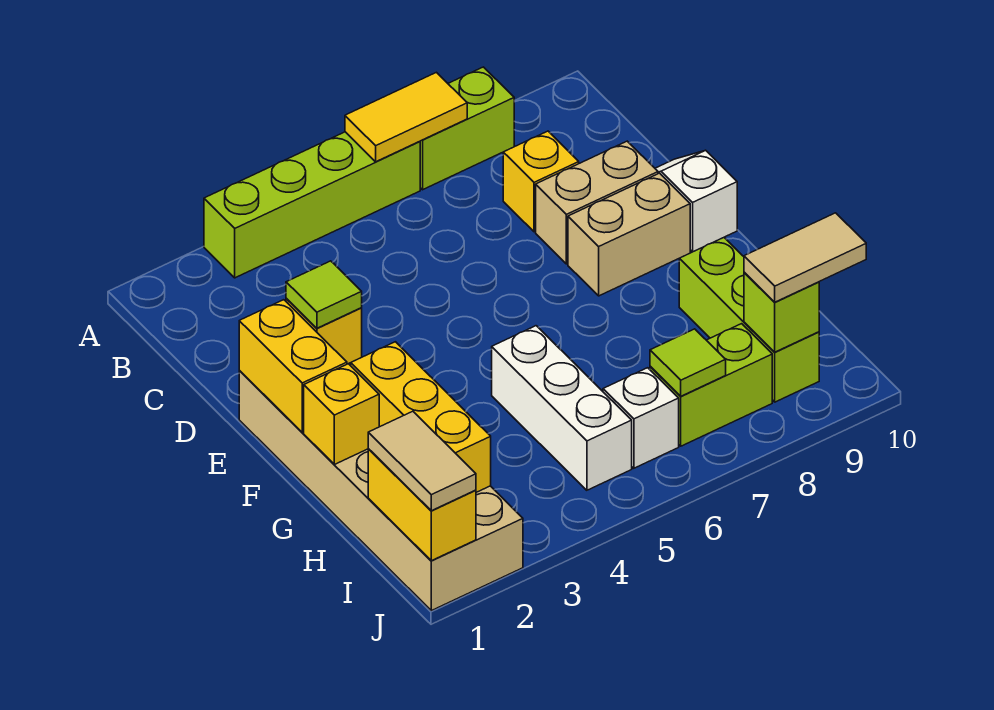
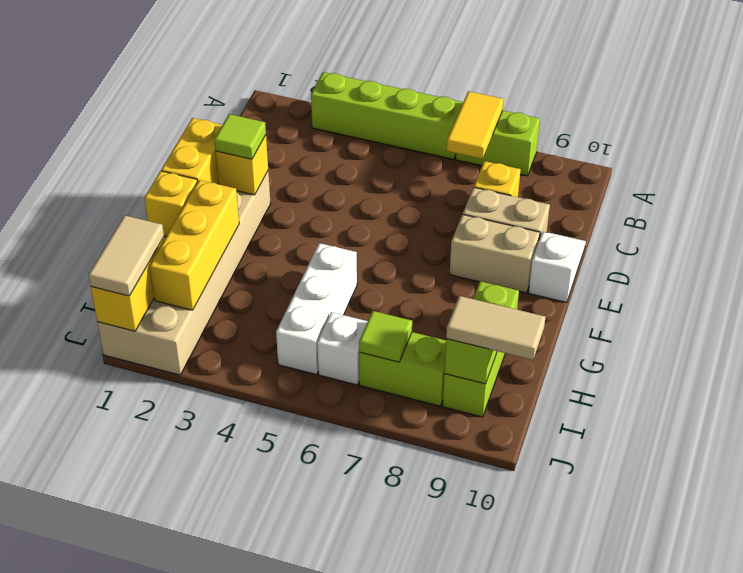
yellow 1x2 tile [345,72,467,162] -> yellow 1x2 tile turned to [446,91,504,159]

